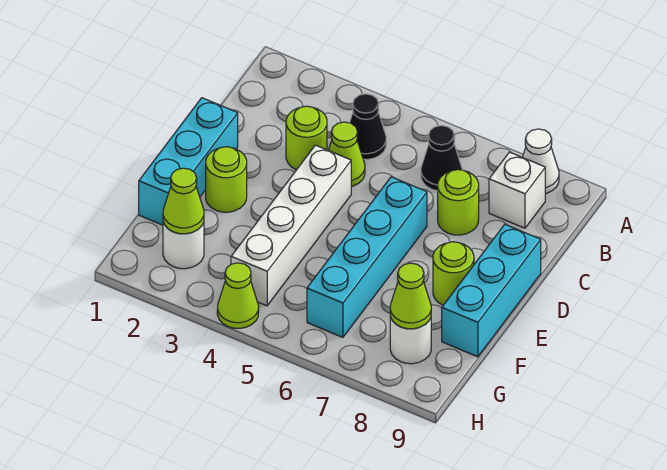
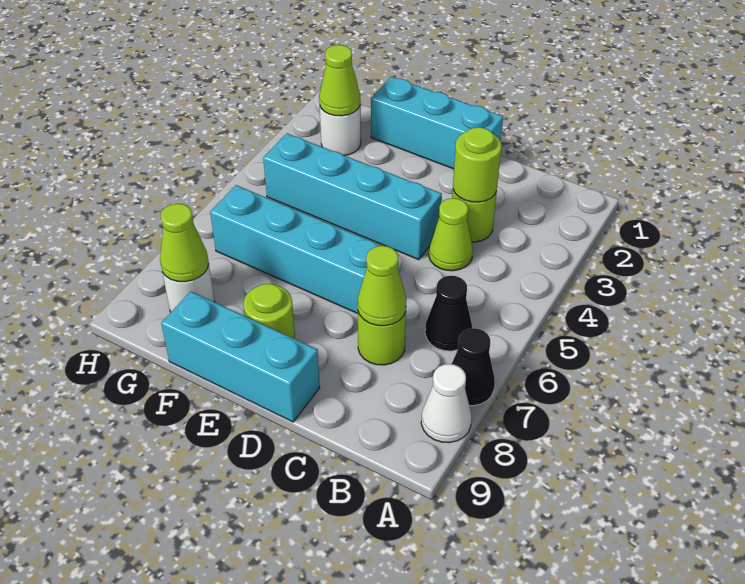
black 1x1 cone [350,94,386,159] -> black 1x1 cone moved to [452,328,495,406]
white 1x1 brick [489,152,545,228] -> none
white 1x4 brick [231,145,351,306] -> cyan 1x4 brick [263,134,442,259]
lime 1x1 round brick [206,147,247,212] -> lime 1x1 round brick moved to [453,127,501,202]
lime 1x1 cone [217,263,259,328] -> lime 1x1 cone moved to [358,246,406,326]

